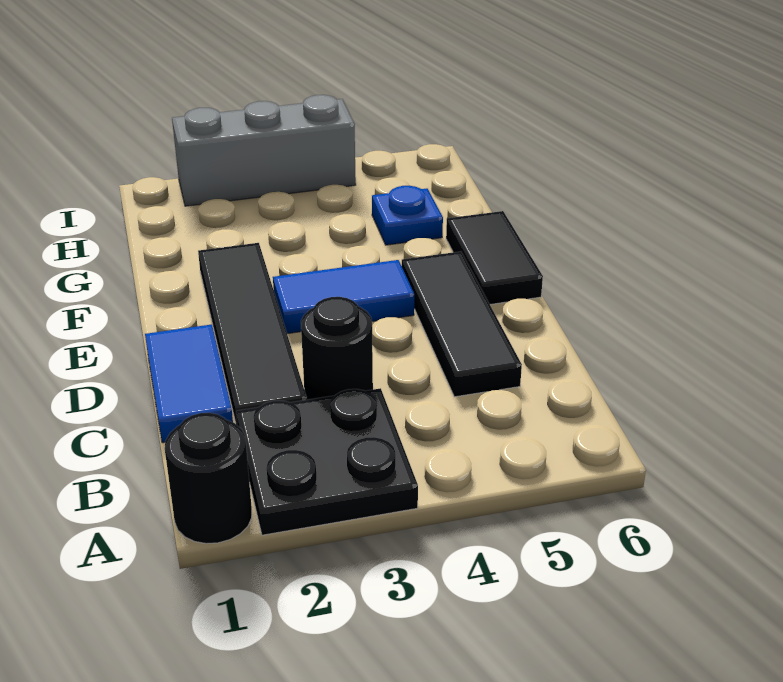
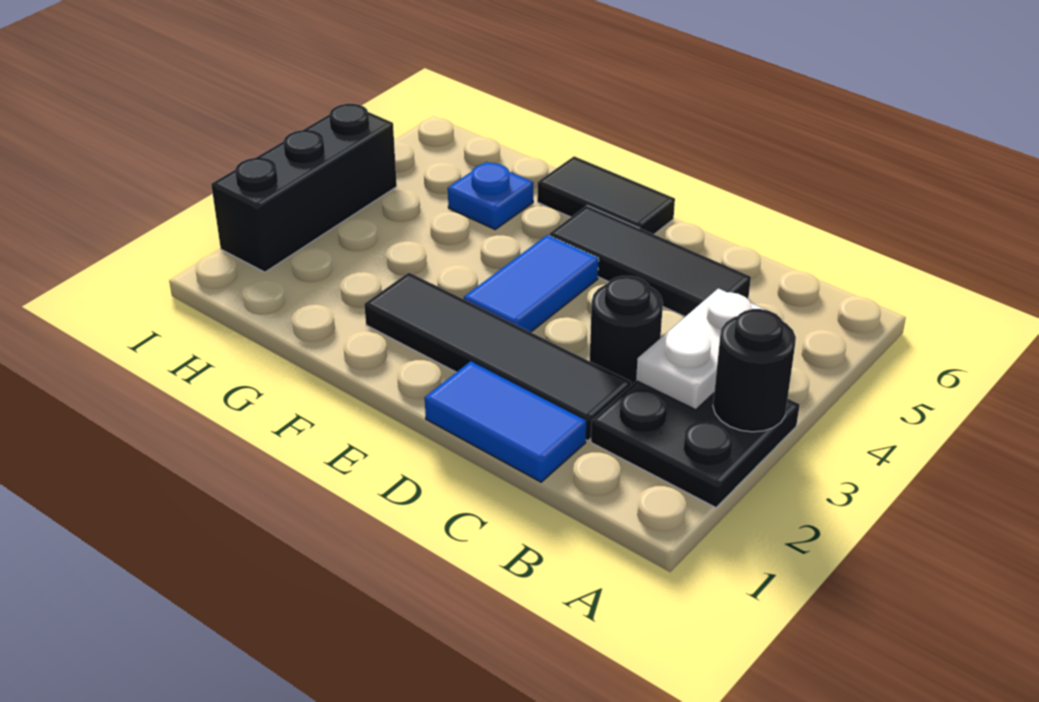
black 1x1 round brick [165,413,252,544] -> black 1x1 round brick moved to [713,309,796,432]
none -> white 1x2 plate [636,288,766,410]
grey 1x3 brick [172,95,356,206] -> black 1x3 brick [211,104,397,272]

